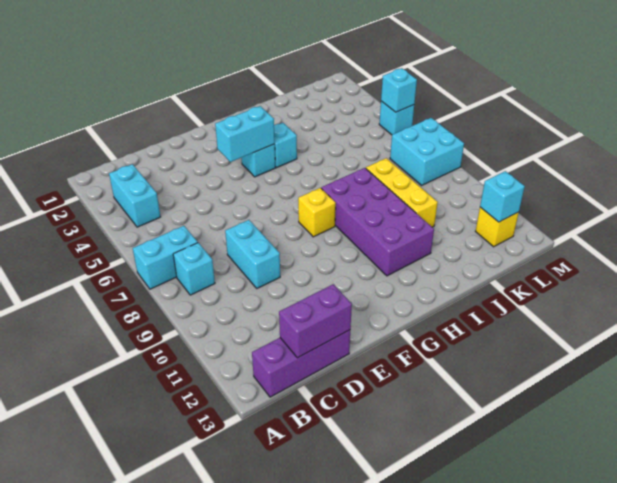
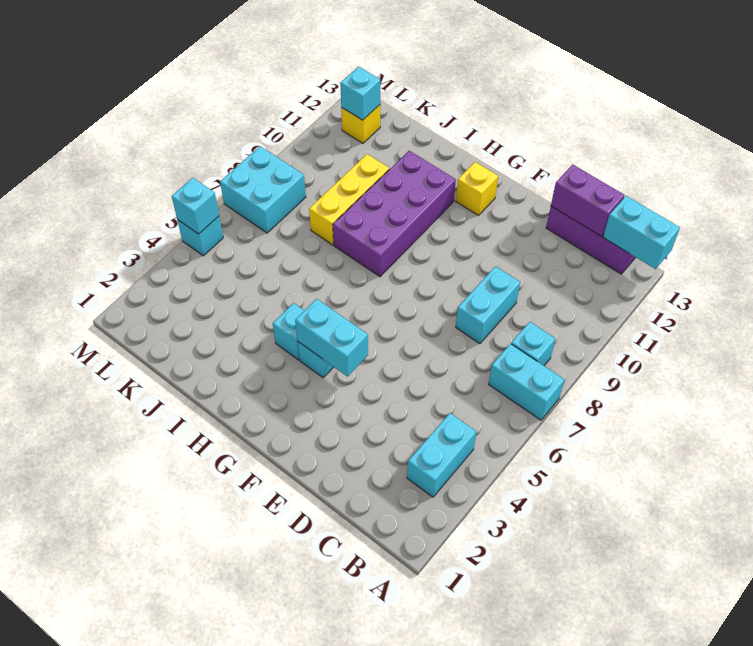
none -> cyan 1x2 brick [603,196,680,269]
yellow 1x1 brick [298,188,336,237] -> yellow 1x1 brick moved to [456,162,498,216]

